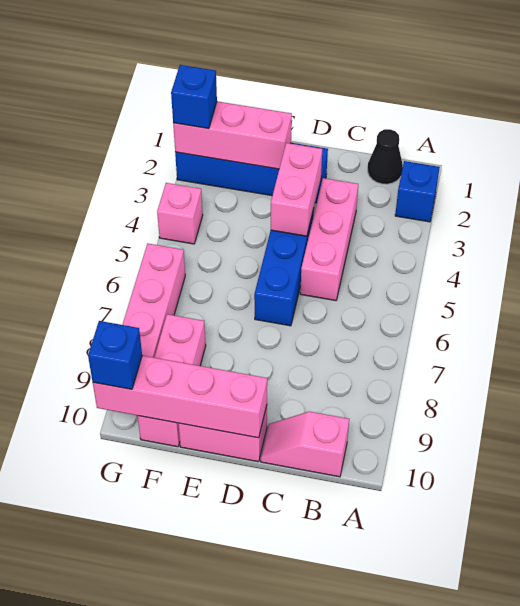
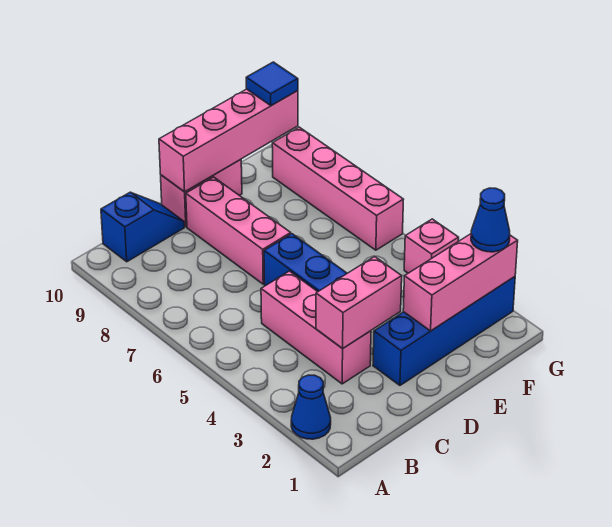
blue 1x1 brick [395,161,440,222] -> blue 1x1 cone [291,375,331,439]
black 1x1 cone [368,129,403,184] -> none
pink 1x2 slope [261,412,349,477] -> blue 1x2 slope [101,192,184,262]
pink 1x2 brick [271,143,322,236] -> pink 1x2 brick turned to [316,256,402,349]
pink 1x3 brick [138,314,206,447] -> pink 1x3 brick moved to [186,177,291,284]
blue 1x1 brick [171,65,217,129] -> blue 1x1 cone [471,188,510,252]
blue 1x1 brick [88,321,142,389] -> blue 1x1 tile [246,62,298,106]

